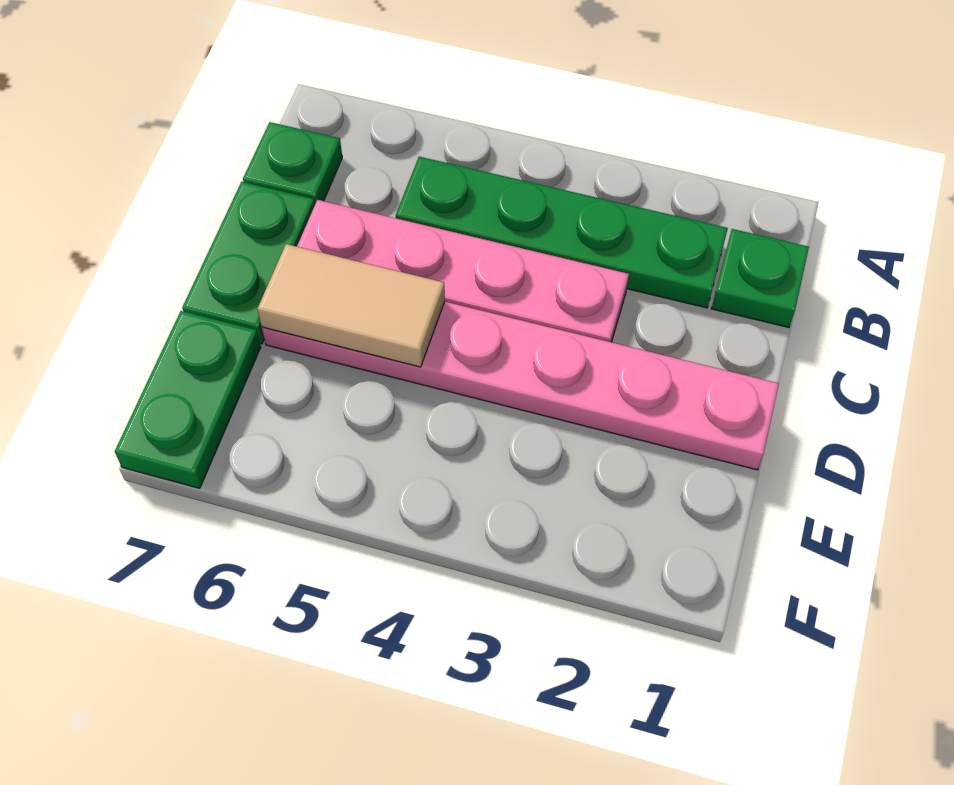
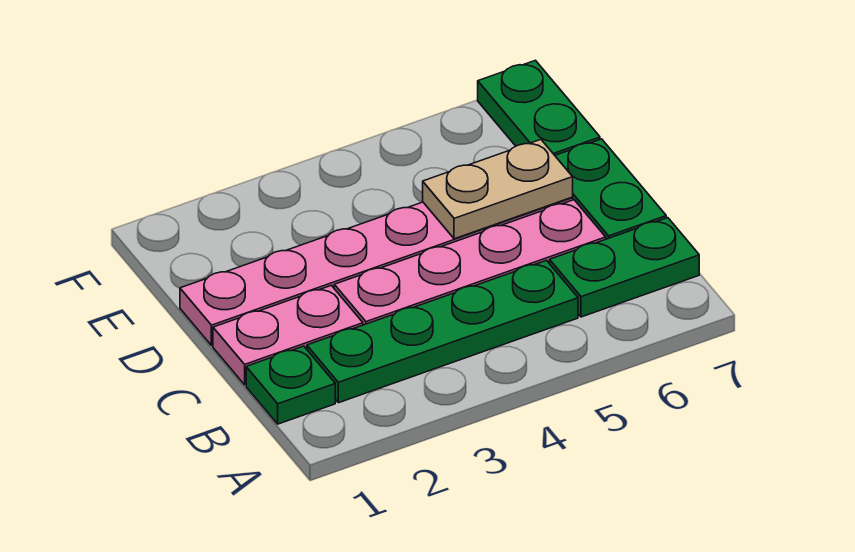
green 1x1 plate [243,122,342,204] -> green 1x2 plate [550,218,699,317]
none -> pink 1x2 plate [213,285,363,385]
tan 1x2 tile [257,244,445,367] -> tan 1x2 plate [423,139,573,239]

